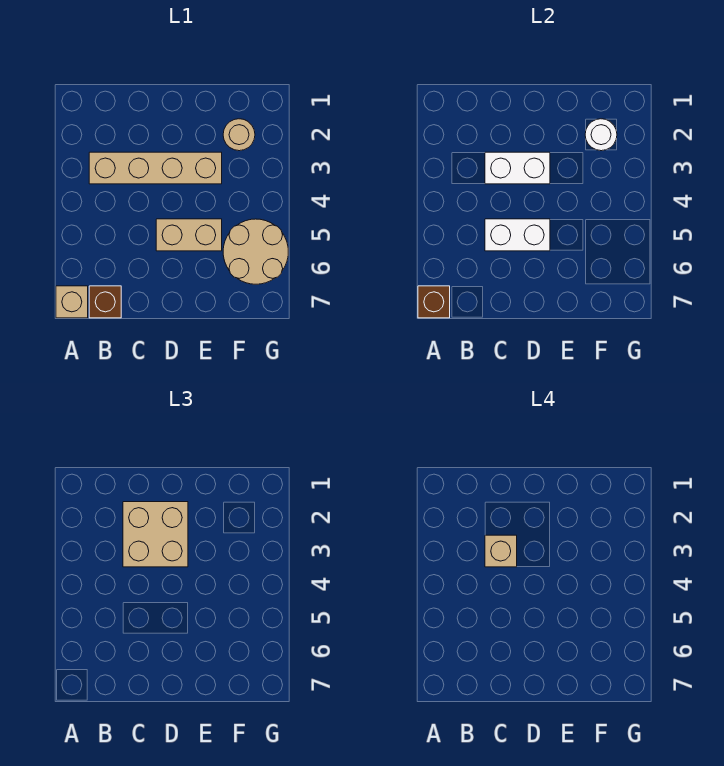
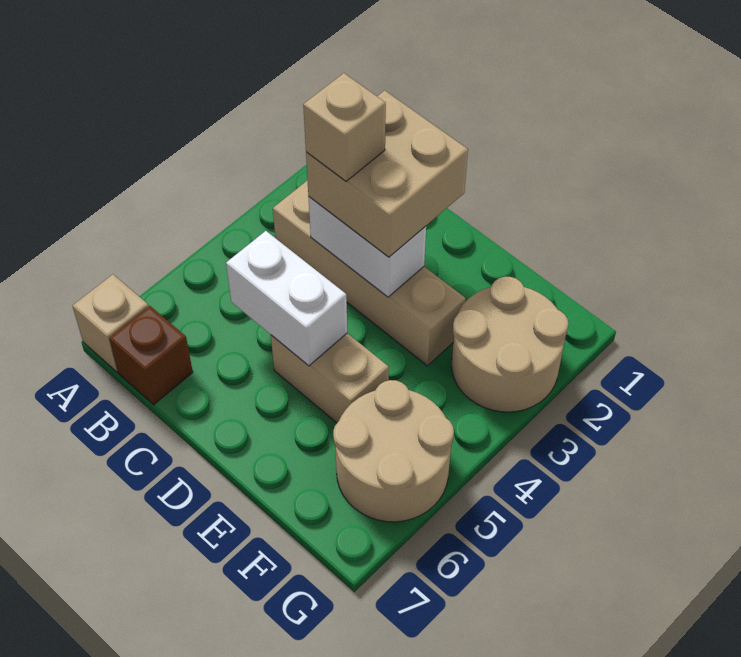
brown 1x1 brick [418,286,450,318] -> none
tan 1x1 round brick [223,119,255,151] -> tan 2x2 round brick [452,277,569,412]
white 1x1 round brick [585,119,617,151] -> none

